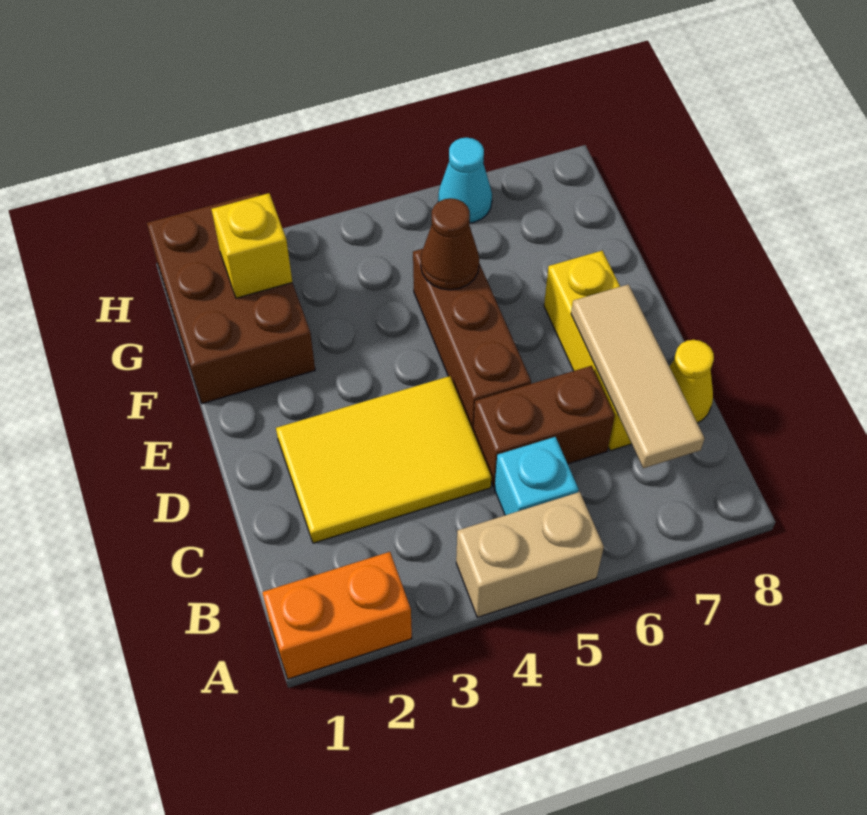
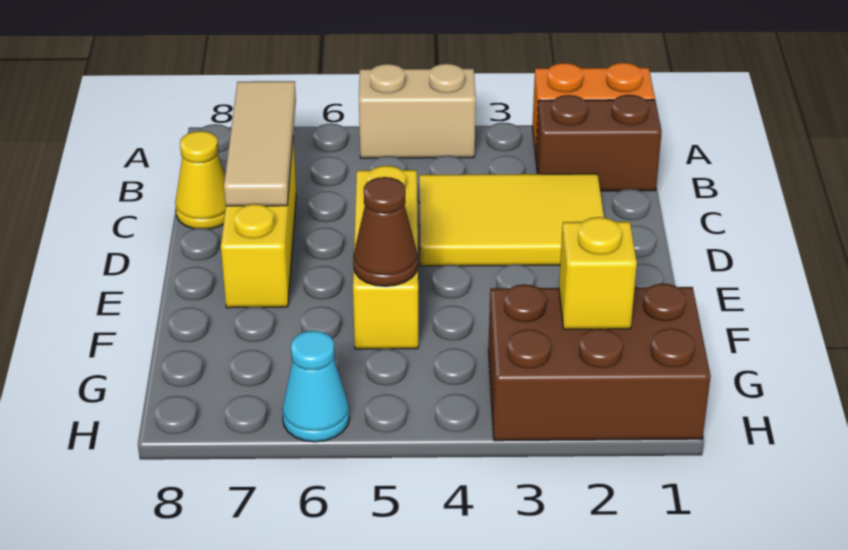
cyan 1x1 brick [495,437,579,515] -> none
brown 1x2 brick [473,366,615,487] -> brown 1x2 brick moved to [536,95,662,191]
brown 1x3 brick [413,249,531,432] -> yellow 1x3 brick [353,166,418,349]
brown 2x3 brick [147,192,315,404] -> brown 2x3 brick turned to [488,284,711,441]

